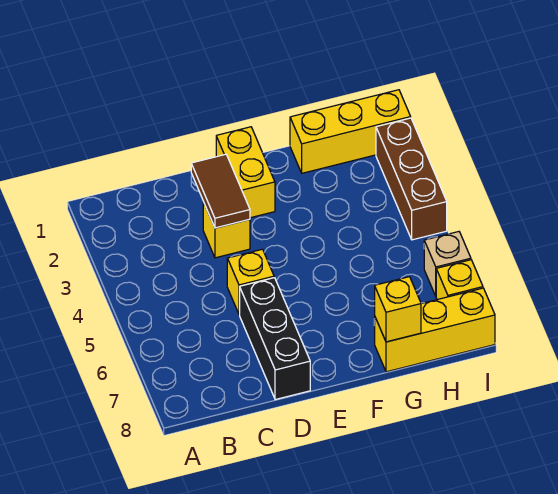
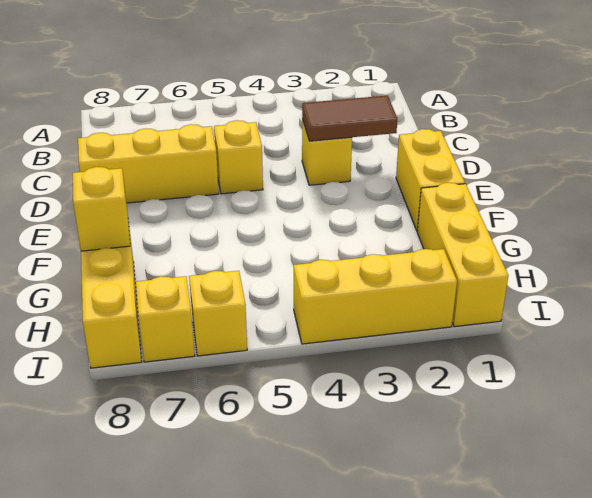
black 1x3 brick [240,278,310,400] -> yellow 1x3 brick [78,124,219,203]
yellow 1x2 brick [216,127,275,218] -> yellow 1x2 brick turned to [396,129,465,230]
brown 1x3 brick [376,118,447,240] -> yellow 1x3 brick [294,249,457,344]
tan 1x1 brick [424,232,471,296] -> yellow 1x1 brick [189,271,247,356]

